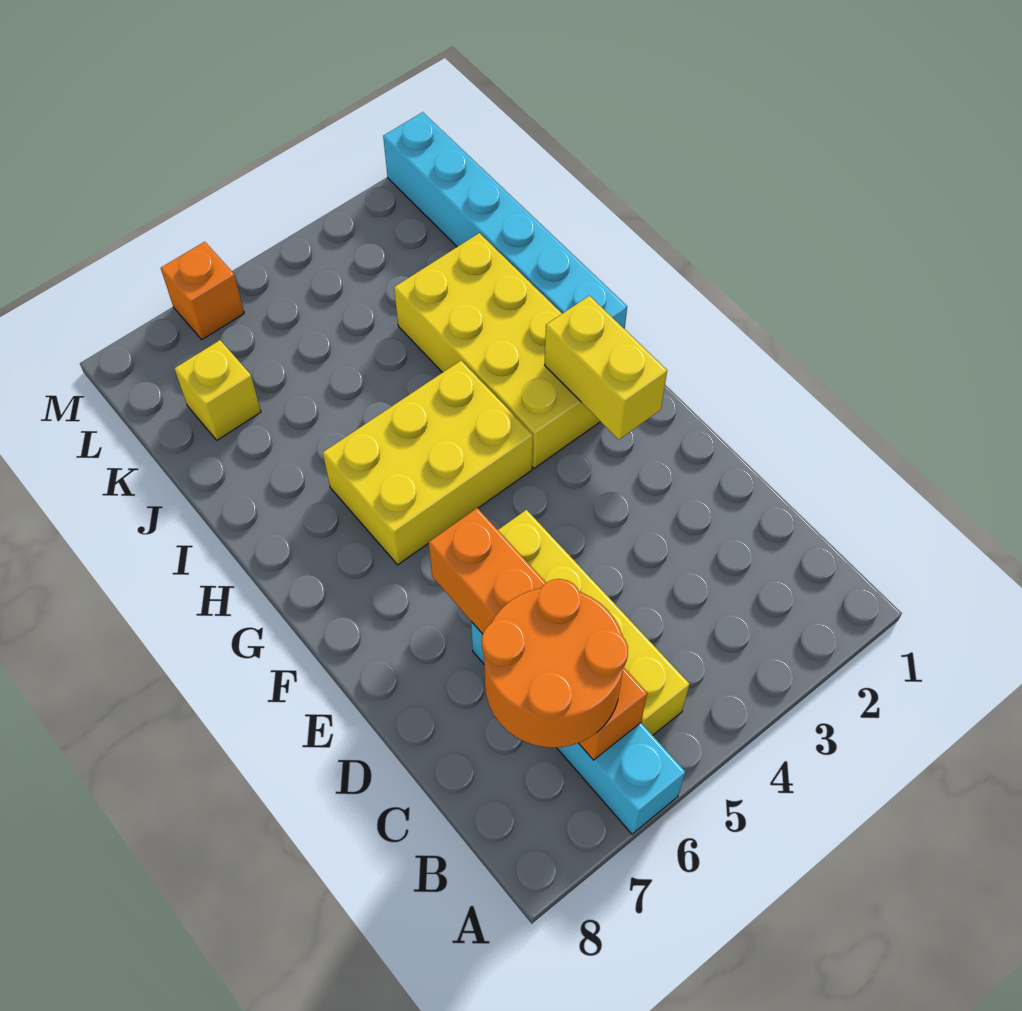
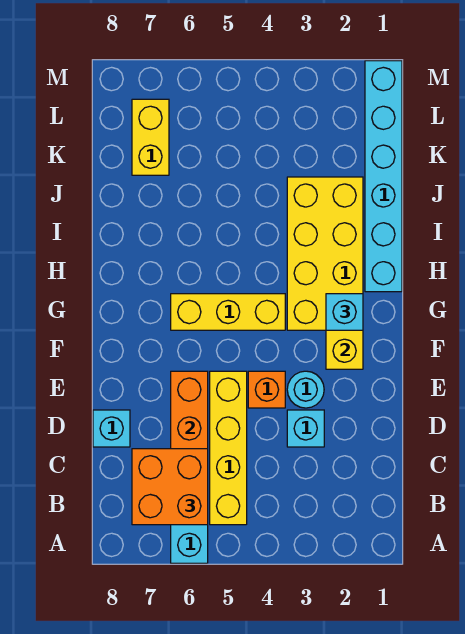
orange 2x2 round brick [482,579,628,748] -> orange 2x2 brick [132,449,208,525]
none -> cyan 1x1 brick [287,410,324,447]
none -> cyan 1x1 brick [93,410,130,447]
none -> cyan 1x1 round brick [287,371,324,408]
none -> cyan 1x1 brick [326,294,363,330]
yellow 2x3 brick [323,361,533,565] -> yellow 1x3 brick [171,294,285,330]
yellow 1x1 brick [174,340,261,440] -> yellow 1x2 brick [132,99,169,175]
orange 1x1 brick [161,242,244,339] -> orange 1x1 brick moved to [248,371,285,408]

